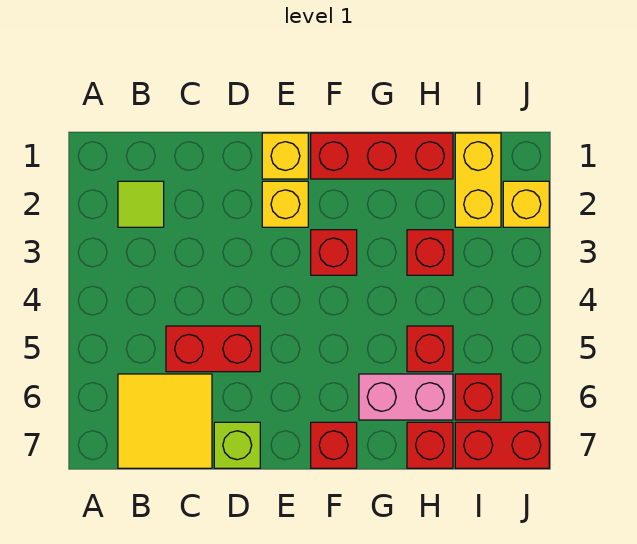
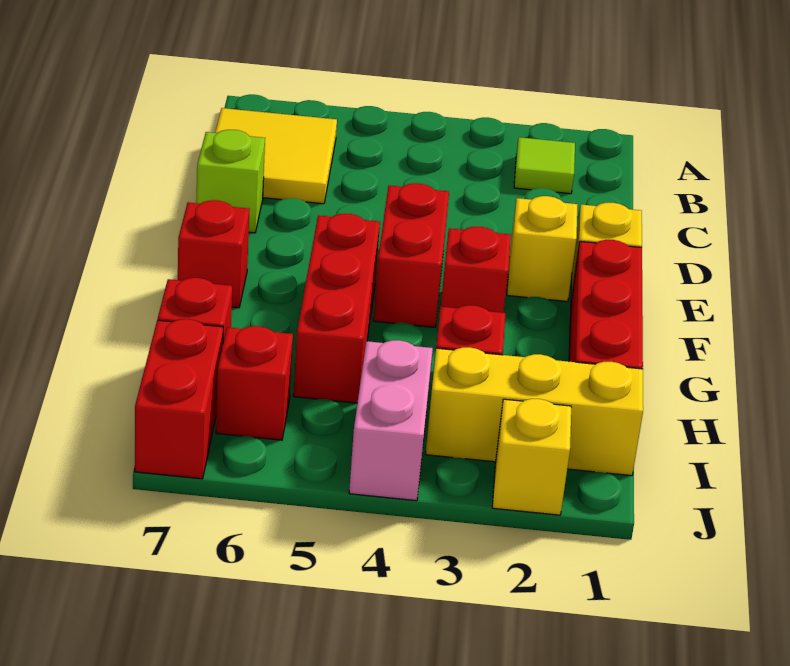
red 1x2 brick [166,326,260,372] -> red 1x2 brick moved to [373,183,449,327]
pink 1x2 brick [359,374,453,420] -> pink 1x2 brick moved to [349,340,433,501]
red 1x1 brick [407,326,453,372] -> red 1x3 brick [293,214,380,403]
yellow 1x2 brick [455,133,501,227] -> yellow 1x3 brick [426,347,643,476]

